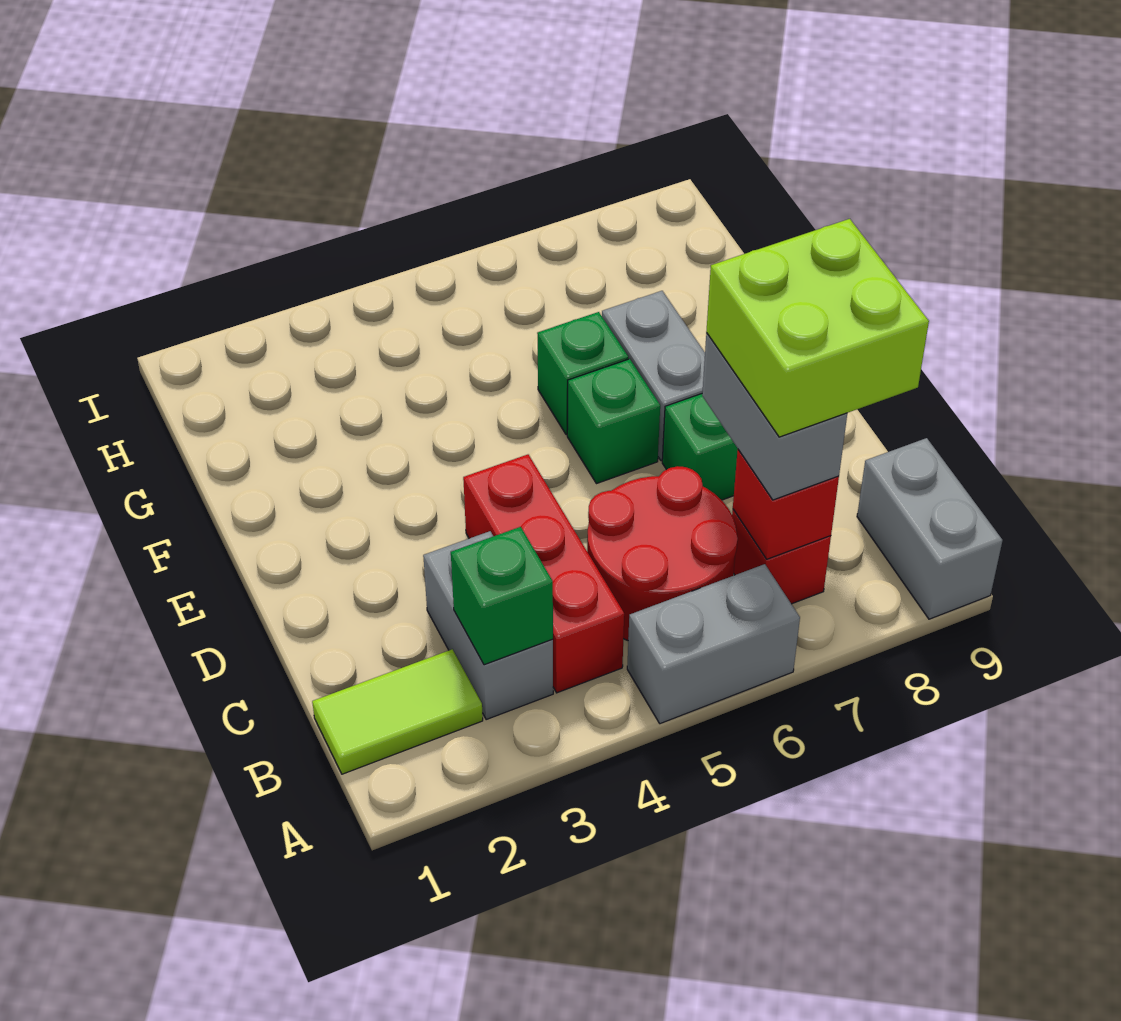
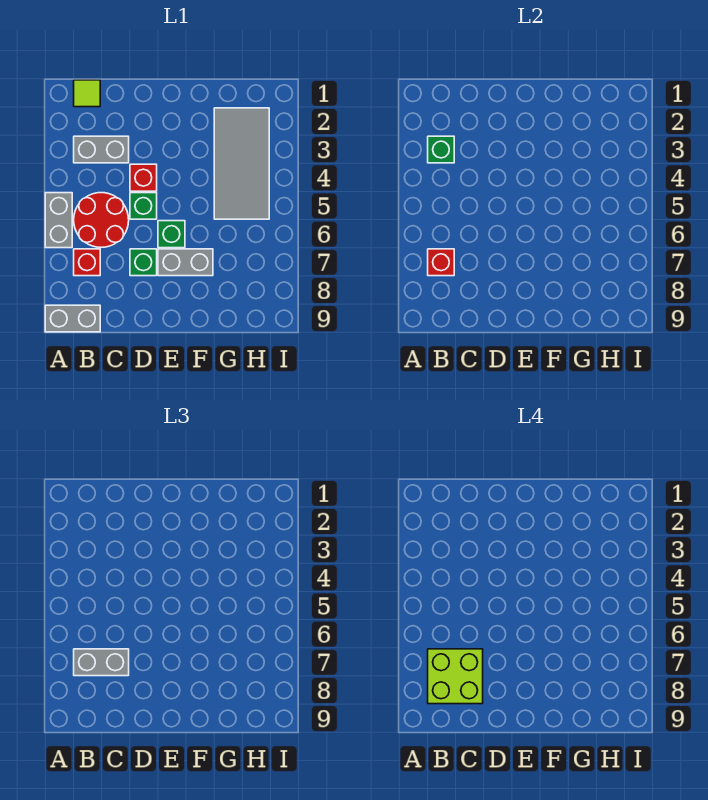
lime 1x2 tile [312,649,483,774] -> lime 1x1 tile [74,80,100,107]
red 1x3 brick [463,455,624,693] -> red 1x1 brick [130,164,157,191]
green 1x1 brick [537,312,628,435] -> green 1x1 brick moved to [130,193,157,219]
none -> grey 2x4 tile [214,108,269,219]

